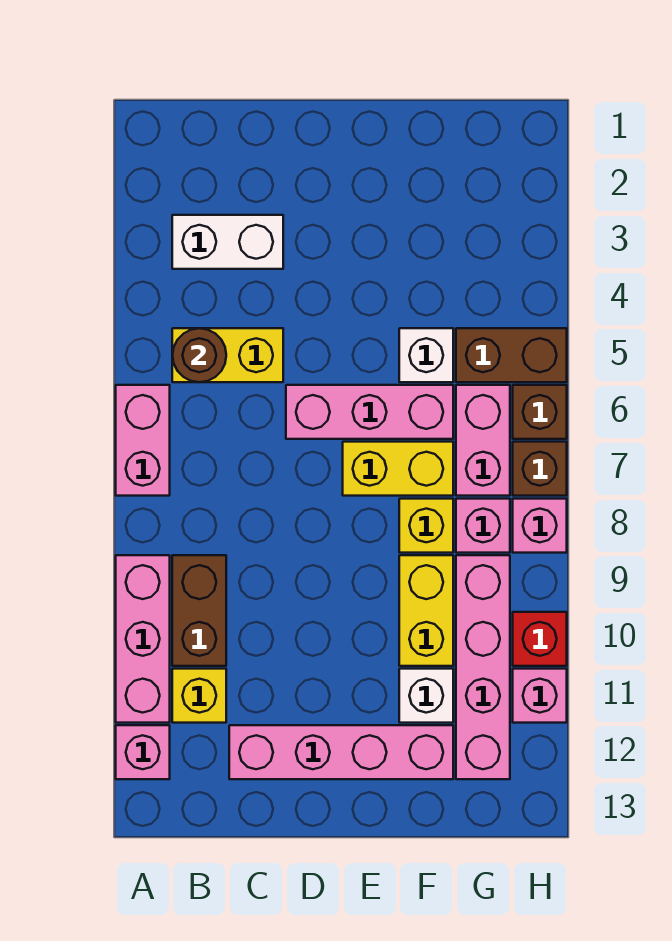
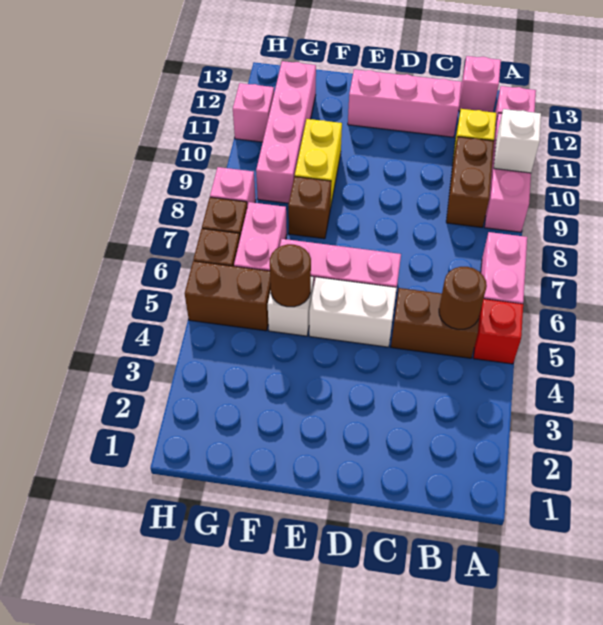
white 1x2 brick [172,215,283,269] -> white 1x2 brick moved to [309,277,397,347]
yellow 1x2 brick [172,328,283,382] -> brown 1x2 brick [391,288,479,358]
pink 1x4 brick [229,725,453,779] -> pink 1x3 brick [348,69,462,137]
yellow 1x2 brick [343,442,453,496] -> none
none -> brown 1x1 round brick [270,244,311,307]
yellow 1x1 brick [399,499,453,553] -> brown 1x1 brick [288,176,331,239]
white 1x1 brick [399,669,453,723] -> white 1x1 brick moved to [494,109,541,173]
pink 1x1 brick [456,499,510,553] -> pink 1x1 brick moved to [458,56,501,112]
red 1x1 brick [513,612,567,666] -> red 1x1 brick moved to [473,299,523,364]

